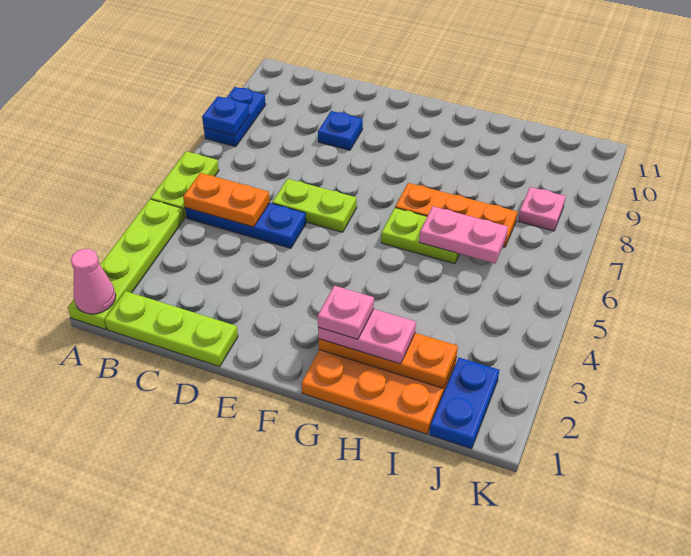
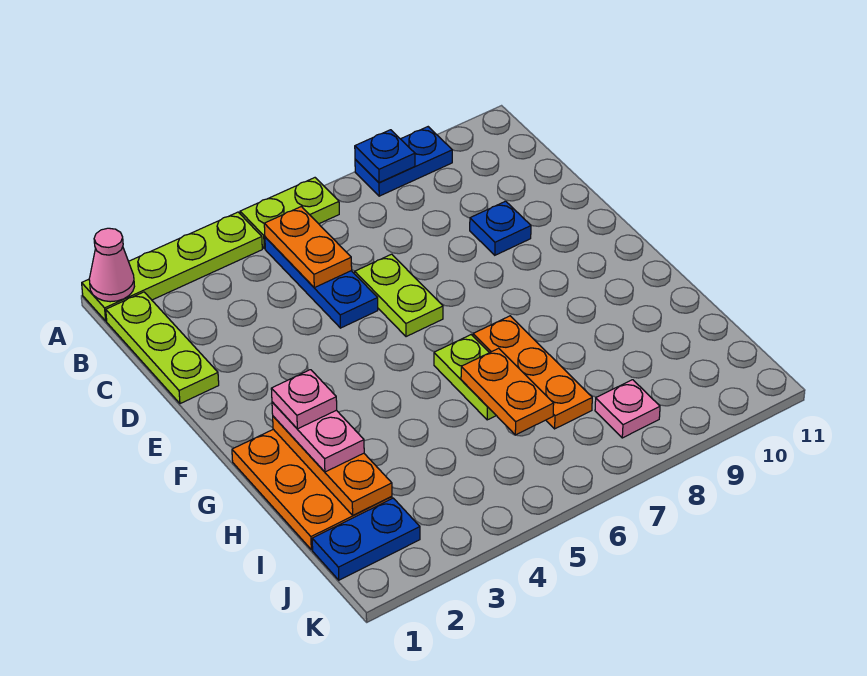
pink 1x2 plate [419,206,508,263] -> orange 1x2 plate [461,348,554,435]

